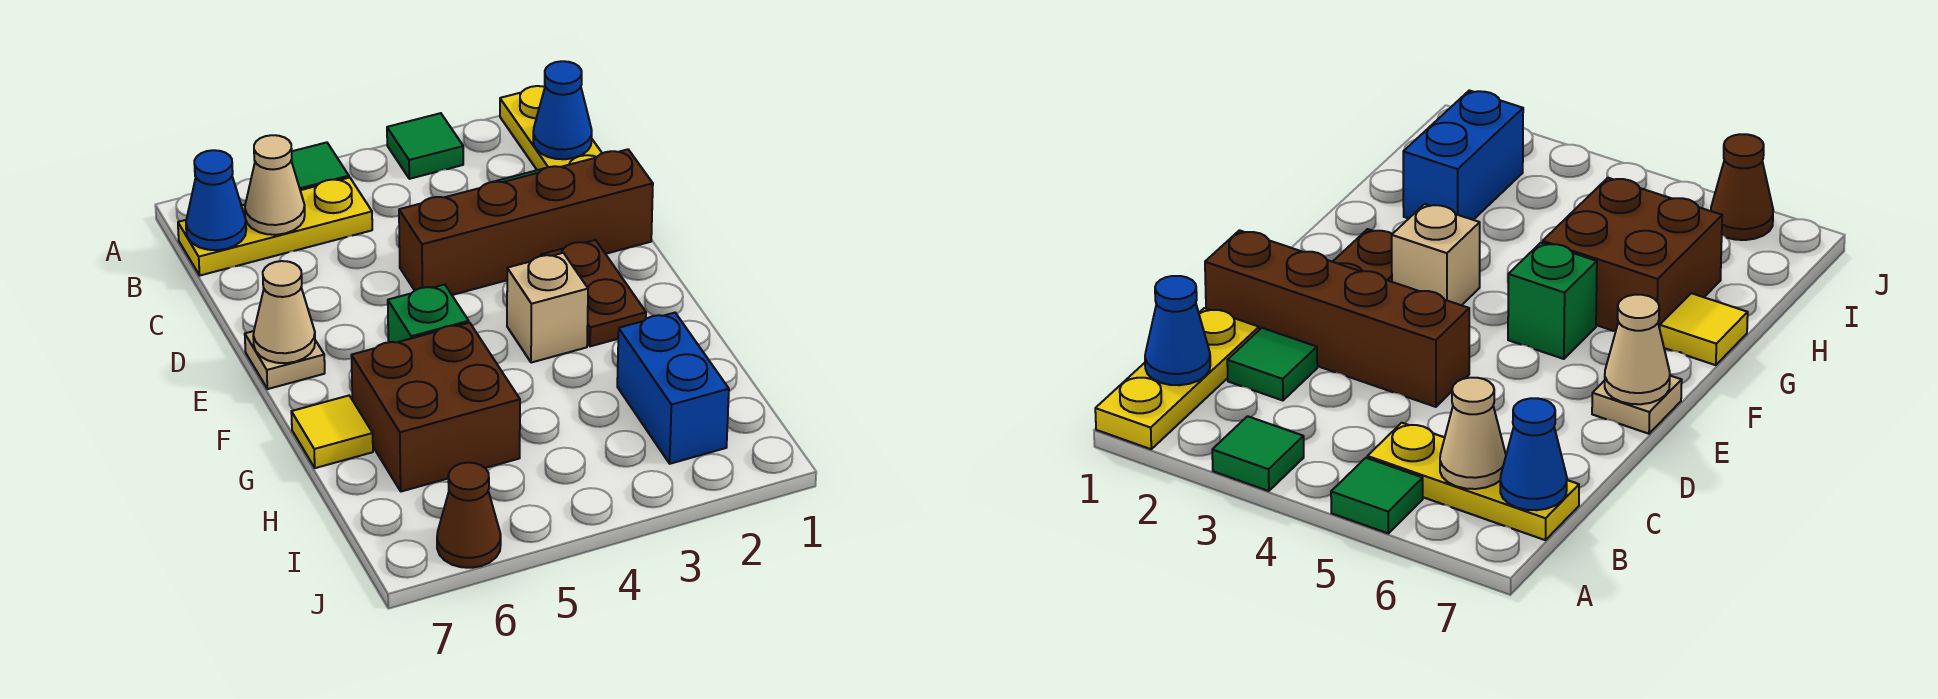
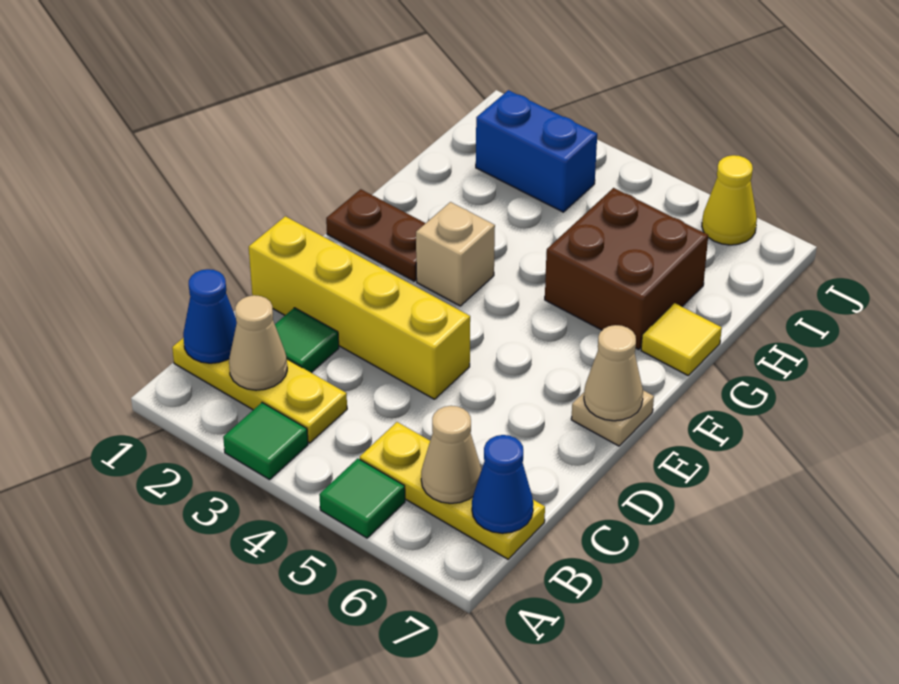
yellow 1x3 plate [500,86,602,170] -> yellow 1x3 plate turned to [172,338,347,443]
none -> tan 1x1 cone [229,295,287,390]
brown 1x4 brick [399,149,653,295] -> yellow 1x4 brick [249,216,470,399]
brown 1x2 plate [541,240,646,346] -> brown 1x2 plate turned to [326,189,425,281]
green 1x1 brick [388,285,469,342] -> none
blue 1x2 brick [617,313,729,464] -> blue 1x2 brick turned to [476,90,597,212]
brown 1x1 cone [437,463,501,568] -> yellow 1x1 cone [702,155,757,245]

